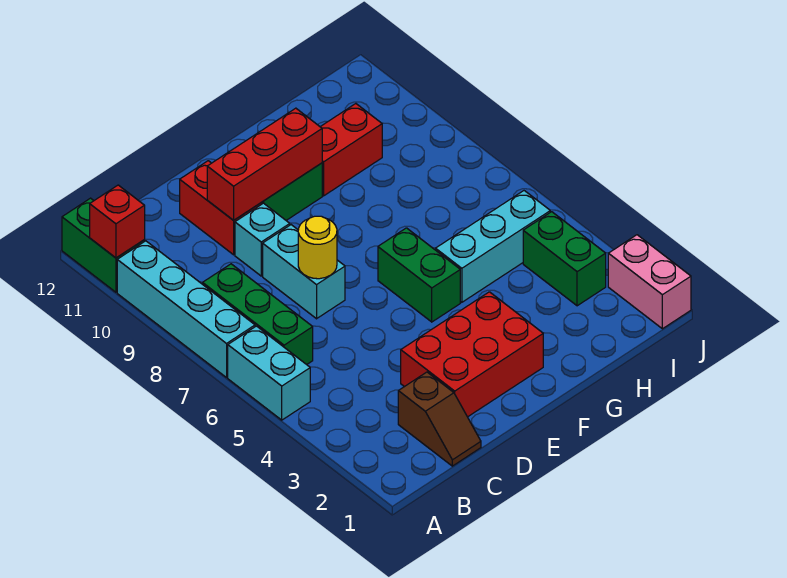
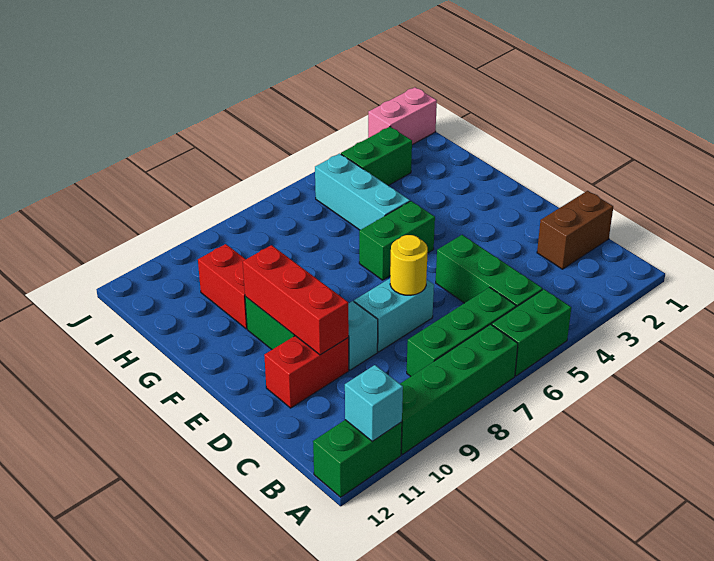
cyan 1x2 brick [228,326,310,420] -> green 1x2 brick [492,289,571,376]
cyan 1x4 brick [117,241,255,377] -> green 1x4 brick [400,324,518,454]
red 1x1 brick [90,185,145,258] -> cyan 1x1 brick [345,365,403,441]
none -> green 1x3 brick [436,235,543,307]
brown 1x2 slope [398,372,481,466] -> brown 1x2 brick [537,191,613,269]
red 2x3 brick [401,292,543,417] -> none

